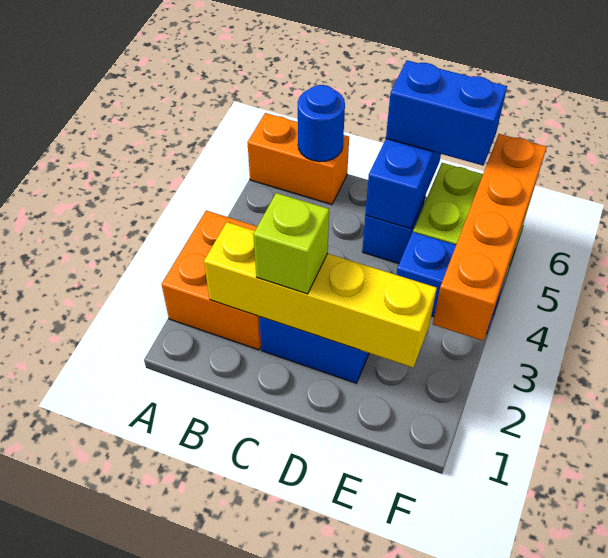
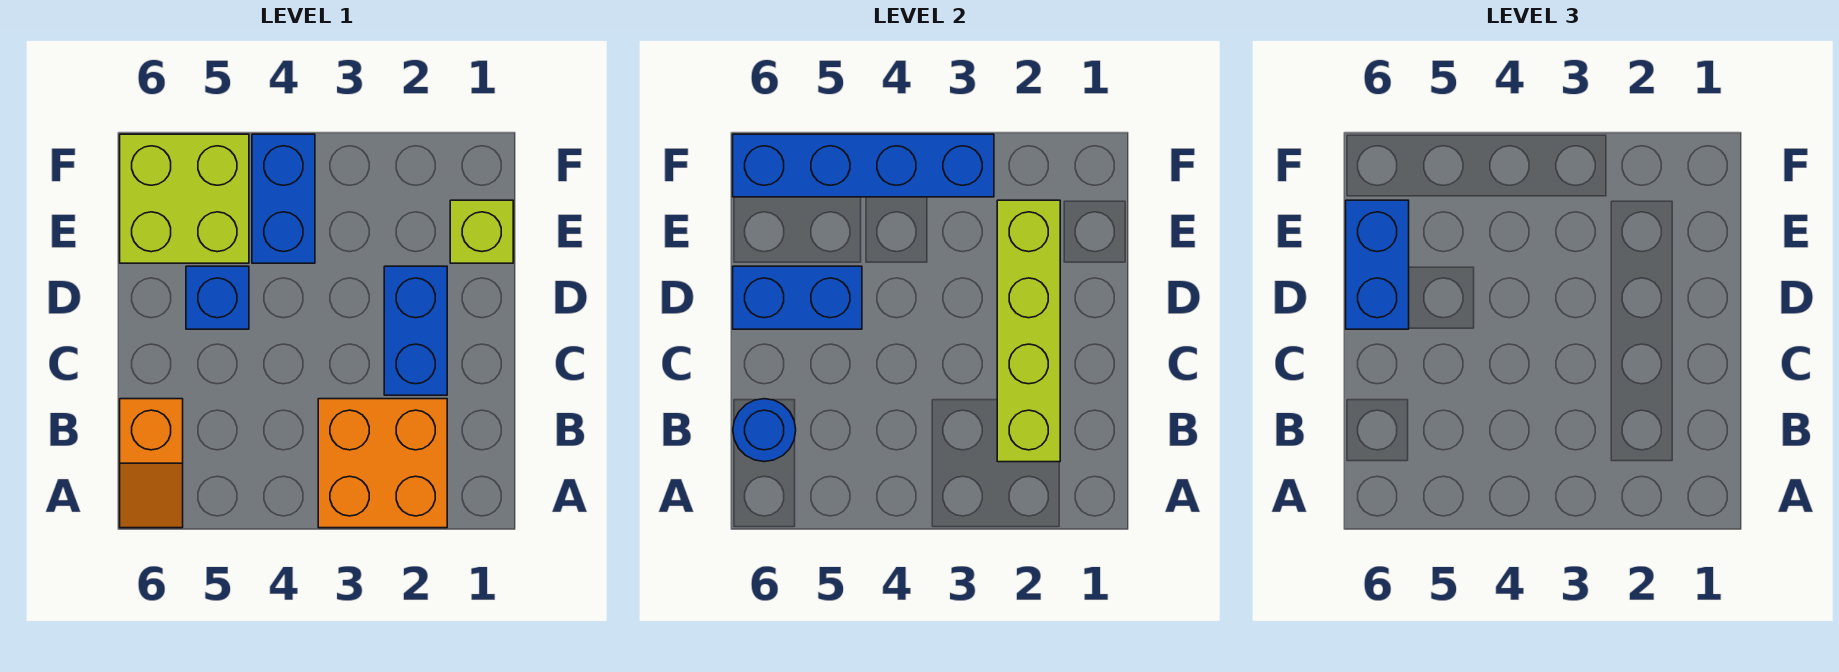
orange 1x2 brick [247,113,349,205] -> orange 1x2 slope [120,399,183,528]
yellow 1x4 brick [204,222,437,368] -> lime 1x4 brick [997,200,1060,462]
lime 1x1 brick [253,193,329,294] -> lime 1x1 brick moved to [450,200,513,263]
orange 1x4 brick [433,134,547,341] -> blue 1x4 brick [733,134,994,197]

